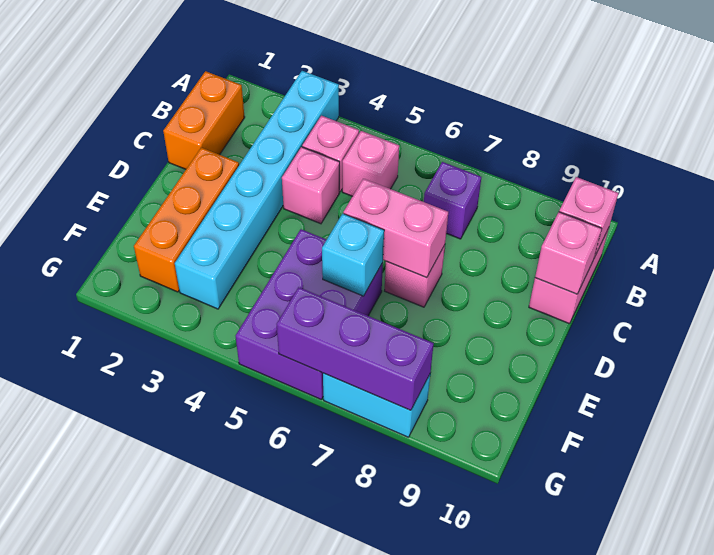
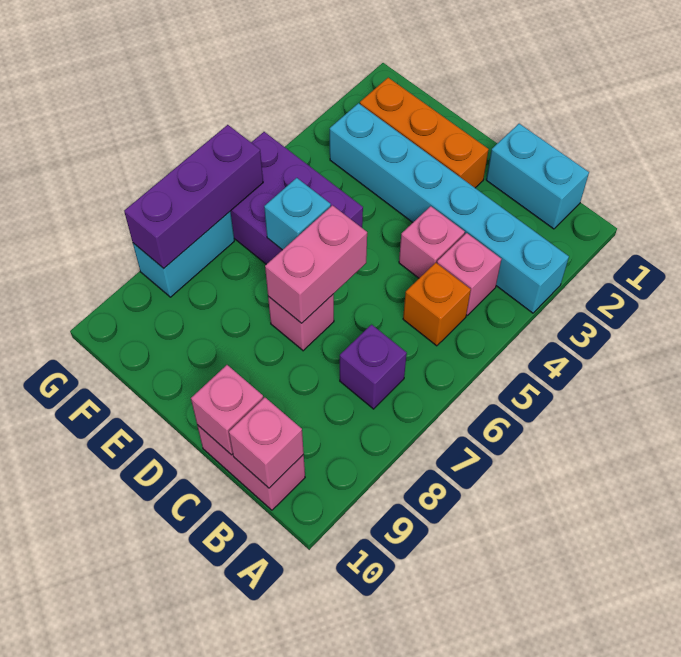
orange 1x2 brick [163,71,245,169] -> cyan 1x2 brick [486,124,589,229]
pink 1x1 brick [342,131,399,196] -> orange 1x1 brick [403,263,471,346]

